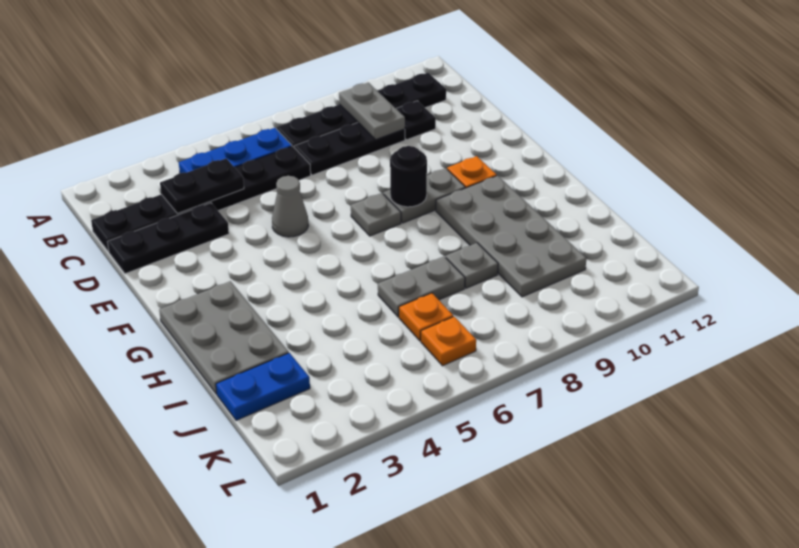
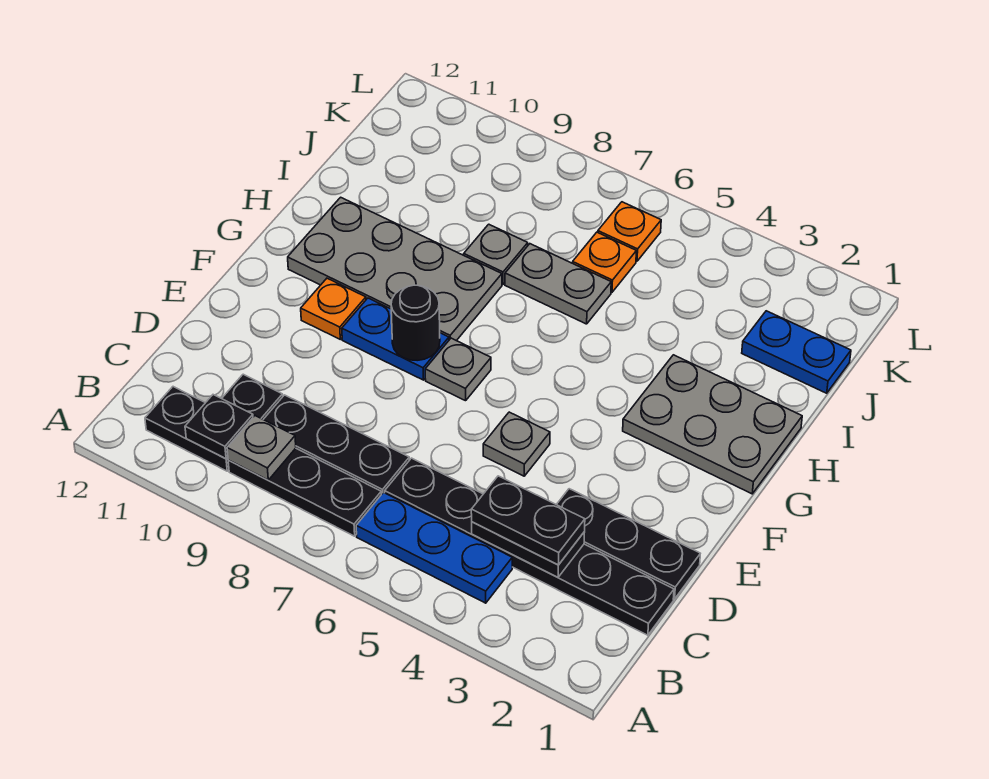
grey 1x2 plate [339,83,405,140] -> grey 1x1 plate [227,416,296,480]
none -> black 1x1 plate [185,395,253,459]
none -> black 1x2 plate [471,476,585,565]
grey 1x1 cone [272,176,309,237] -> grey 1x1 plate [483,412,550,476]
grey 1x2 plate [383,168,465,223] -> blue 1x2 plate [342,298,449,380]
grey 2x3 plate [159,281,289,394] -> grey 2x3 plate turned to [623,355,802,494]
grey 2x4 plate [436,176,586,297] -> grey 2x4 plate turned to [288,197,502,341]

